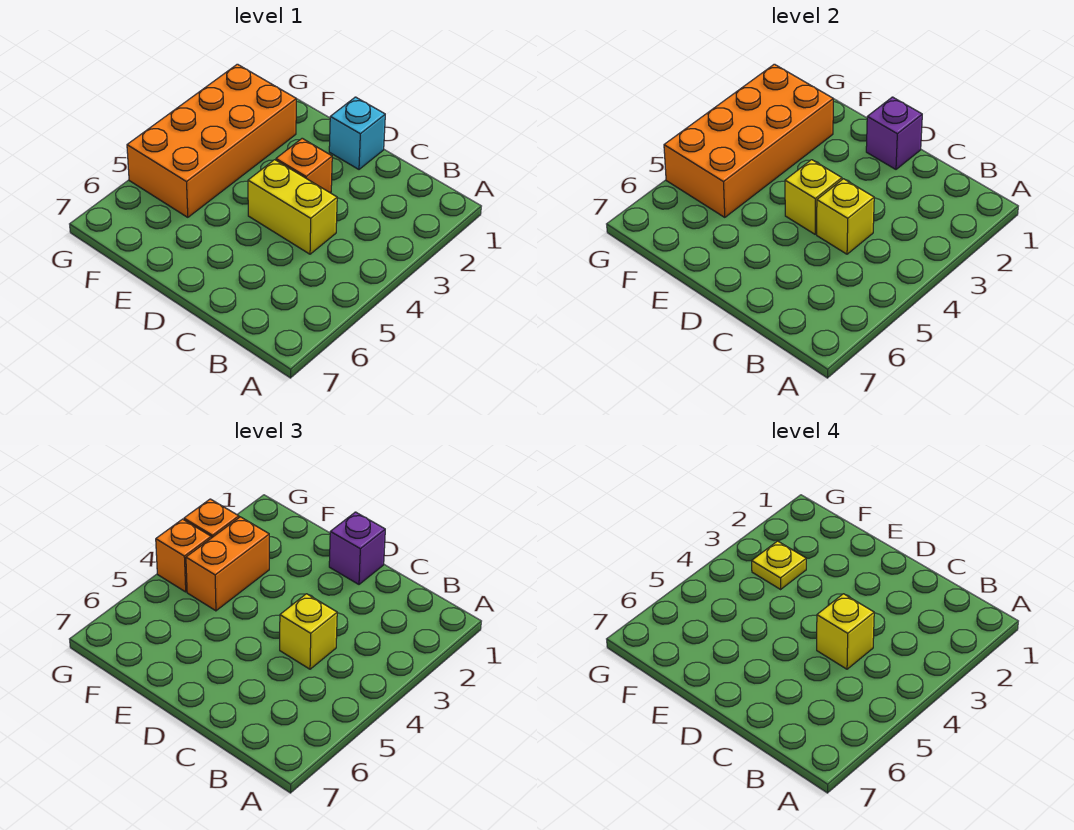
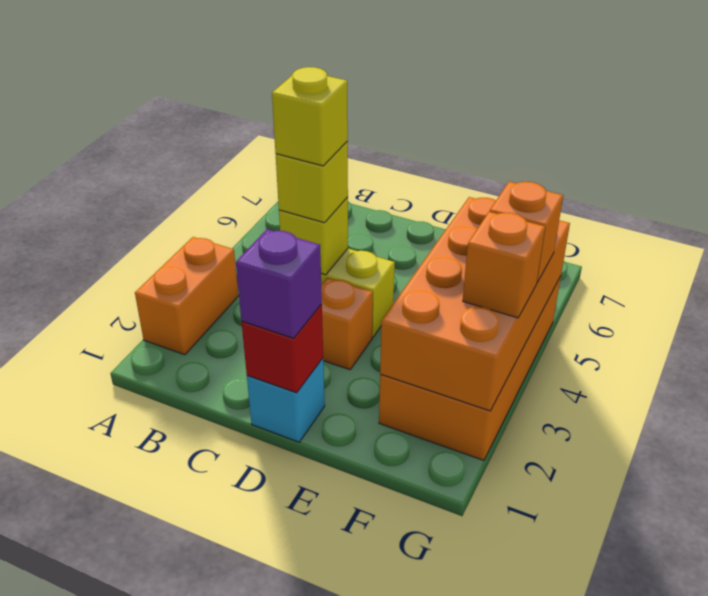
purple 1x1 brick [866,97,922,169] -> red 1x1 brick [242,304,323,393]
yellow 1x1 brick [785,160,842,234] -> none
orange 1x2 brick [186,517,269,611] -> orange 1x2 brick moved to [135,237,238,355]
yellow 1x1 plate [752,541,806,589] -> none

